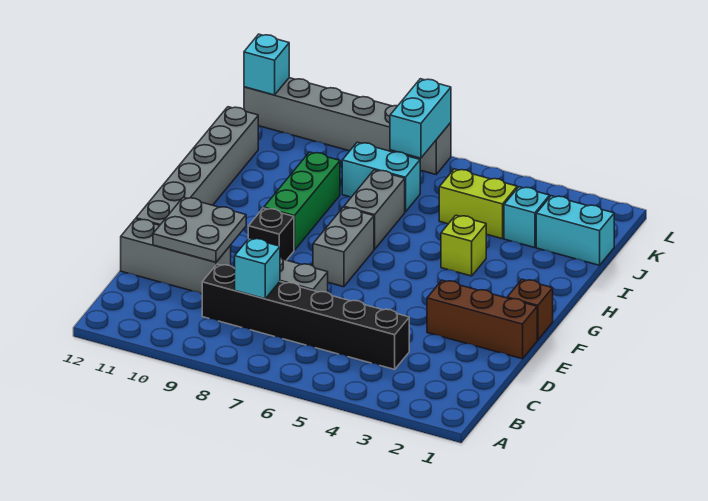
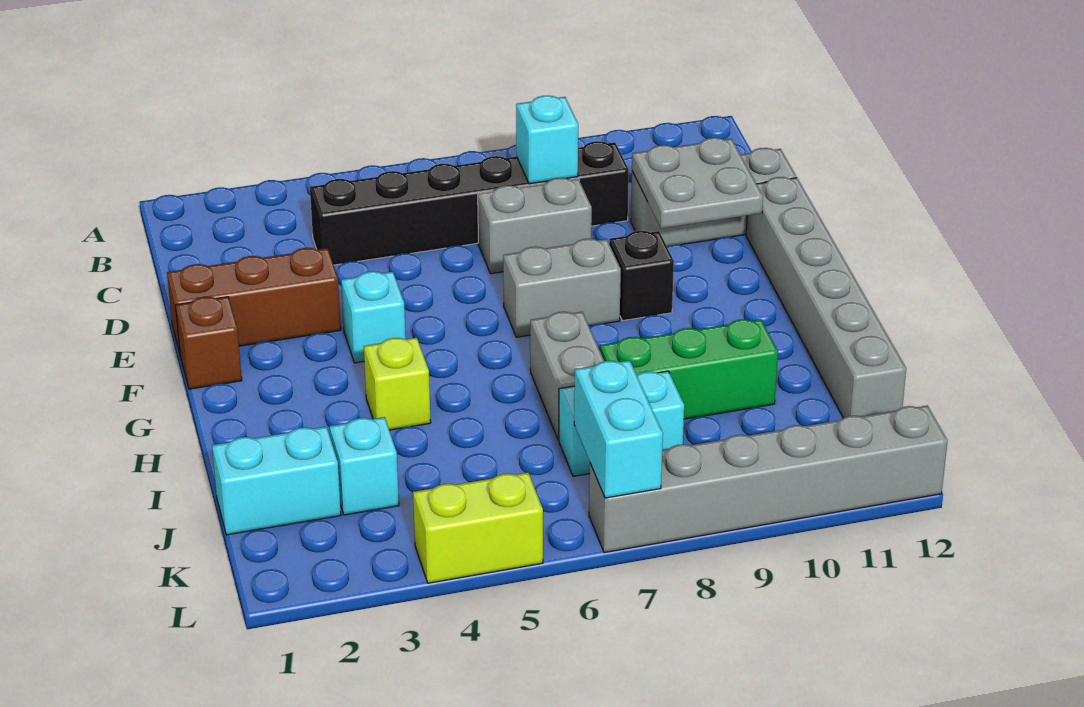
grey 1x2 brick [313,207,374,287] -> grey 1x2 brick turned to [503,239,621,337]
green 1x3 brick [264,152,340,250] -> green 1x3 brick turned to [600,319,778,419]
lime 1x2 brick [439,169,517,239] -> lime 1x2 brick moved to [413,473,543,583]
cyan 1x1 brick [244,34,289,95] -> cyan 1x1 brick moved to [341,271,406,363]

